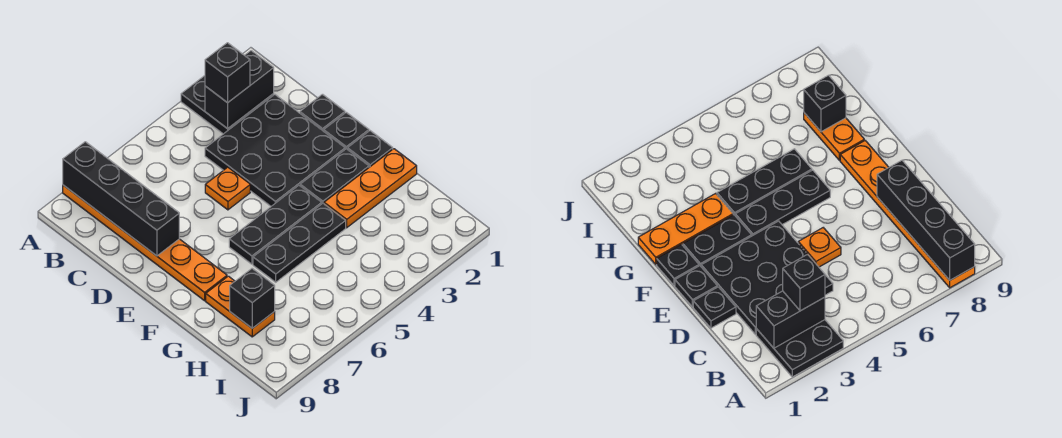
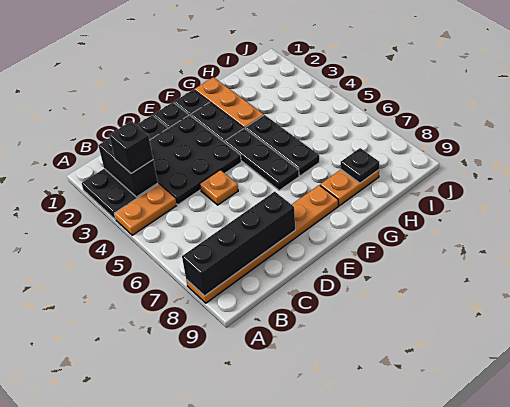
none -> orange 1x2 plate [114,184,177,235]
black 1x1 brick [230,269,275,328] -> black 1x1 plate [341,148,379,183]

